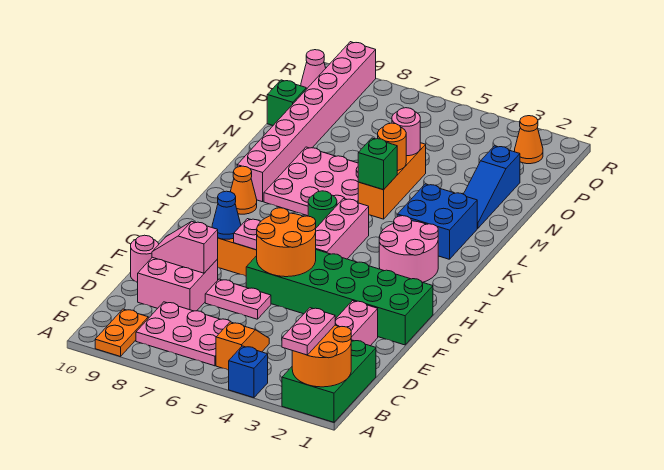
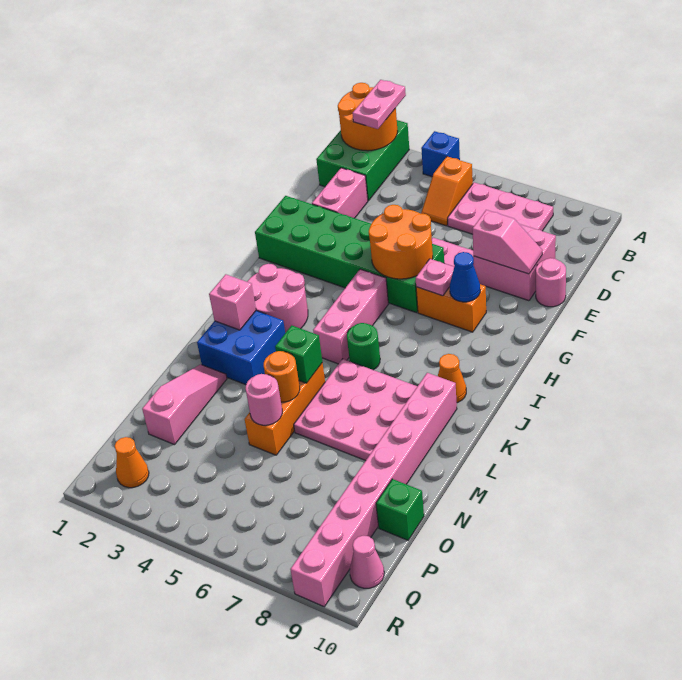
orange 1x2 plate [95,309,148,357] -> none
none -> pink 1x1 brick [209,274,256,330]
blue 1x3 slope [464,146,520,228] -> pink 1x3 slope [142,364,227,445]

